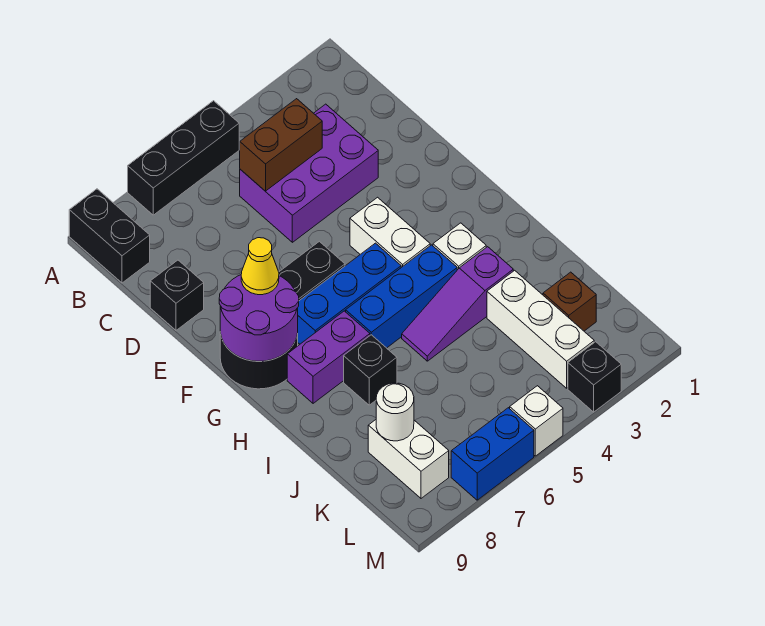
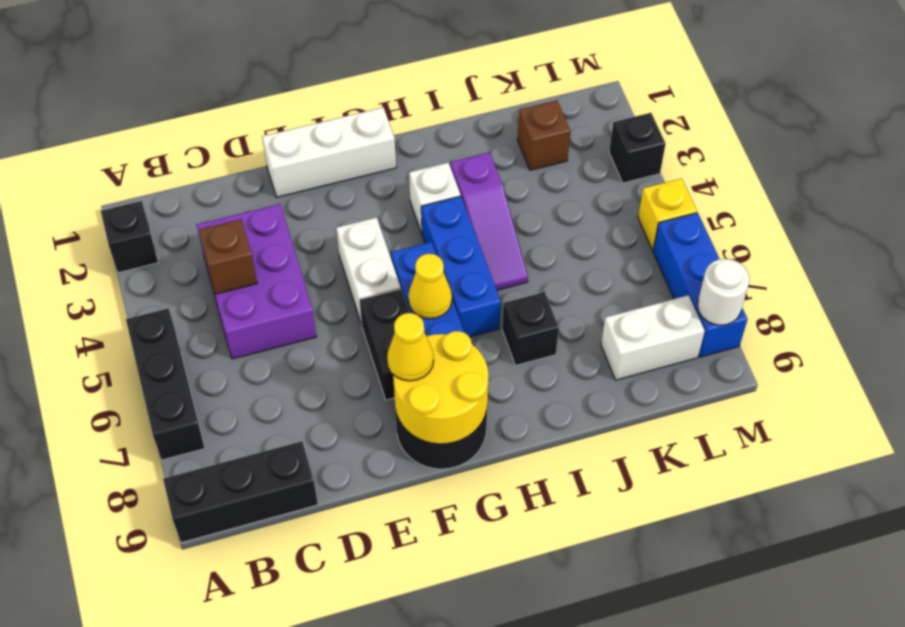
black 1x2 brick [69,189,150,283] -> black 1x3 brick [163,441,318,543]
brown 1x2 brick [240,99,322,191] -> brown 1x1 brick [199,219,257,294]
black 1x1 brick [150,260,204,330] -> black 1x1 brick moved to [101,201,158,273]
white 1x2 brick [350,197,430,267] -> white 1x2 brick turned to [336,217,401,325]
purple 2x2 round brick [219,275,299,361] -> yellow 2x2 round brick [393,331,489,444]
none -> yellow 1x1 cone [408,254,452,319]
purple 1x2 brick [287,311,370,403] -> none
white 1x3 brick [487,270,594,388] -> white 1x3 brick moved to [262,107,396,197]
white 1x1 round brick [376,383,414,441] -> white 1x1 round brick moved to [698,259,750,325]
white 1x1 brick [510,386,563,456] -> yellow 1x1 brick [638,179,697,250]
blue 1x2 brick [451,408,534,500] -> blue 1x3 brick [653,213,748,357]

